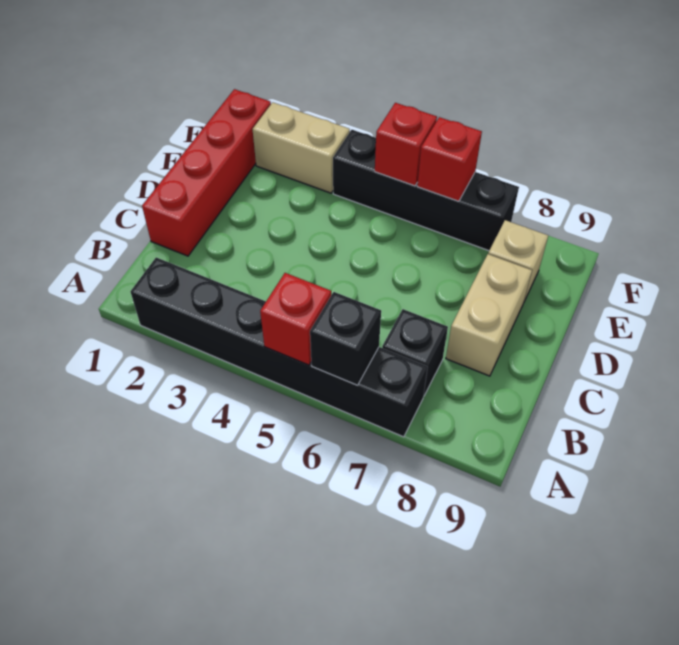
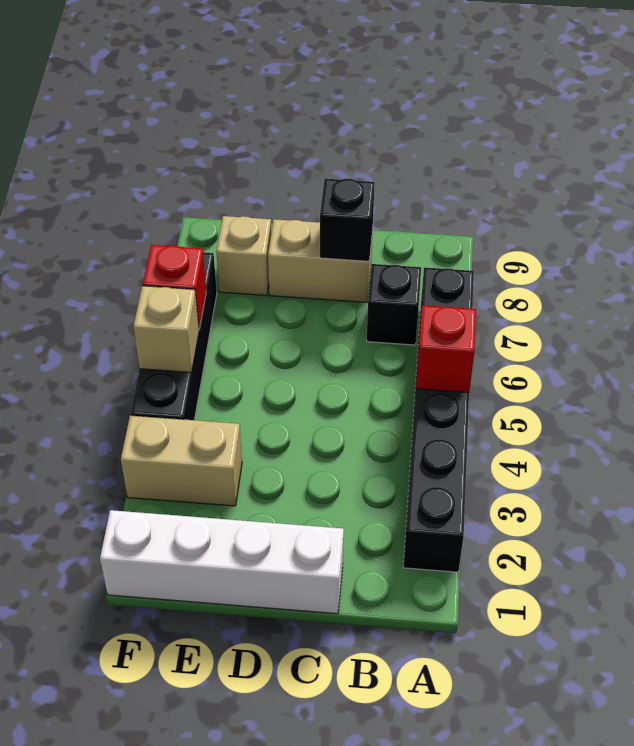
black 1x1 brick [310,292,381,385] -> black 1x1 brick moved to [320,179,375,261]
red 1x4 brick [142,89,271,256] -> white 1x4 brick [100,510,344,614]
tan 1x2 brick [253,102,350,193] -> tan 1x2 brick turned to [121,415,242,506]
red 1x1 brick [375,103,437,186] -> tan 1x1 brick [133,286,199,372]

